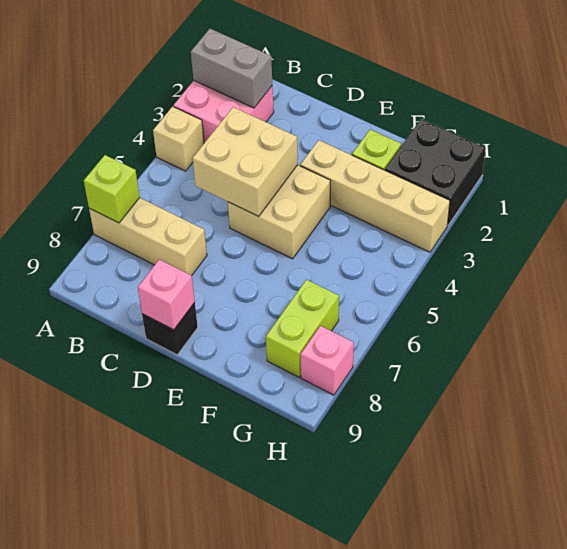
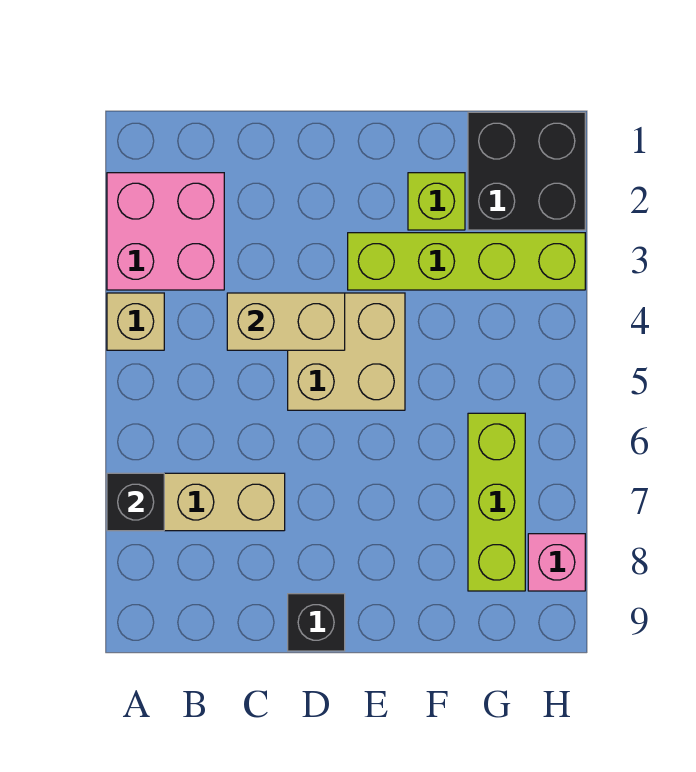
grey 1x2 brick [191,29,272,108] -> none
lime 1x1 brick [84,155,140,223] -> black 1x1 brick [107,473,164,531]
tan 2x2 brick [192,107,298,216] -> tan 1x2 brick [227,293,345,350]
pink 1x1 brick [138,259,195,330] -> none
tan 1x4 brick [300,140,450,252] -> lime 1x4 brick [348,233,585,290]
lime 1x2 brick [266,280,339,377] -> lime 1x3 brick [468,413,525,591]

